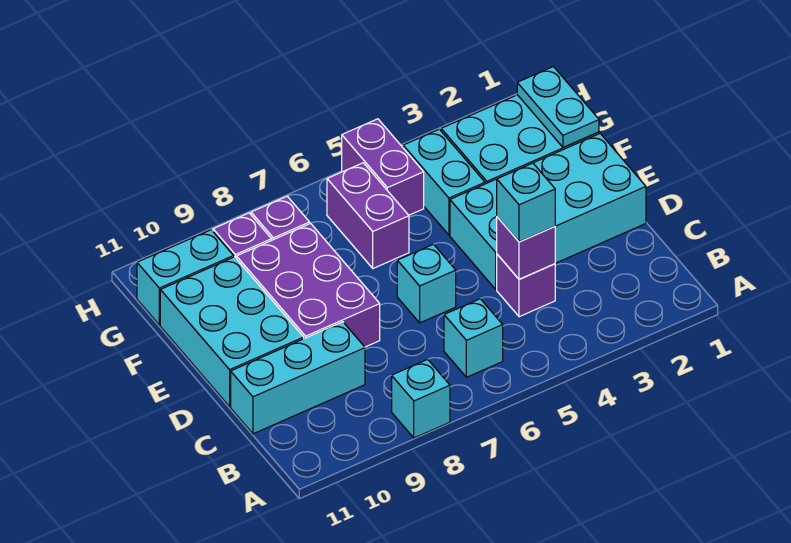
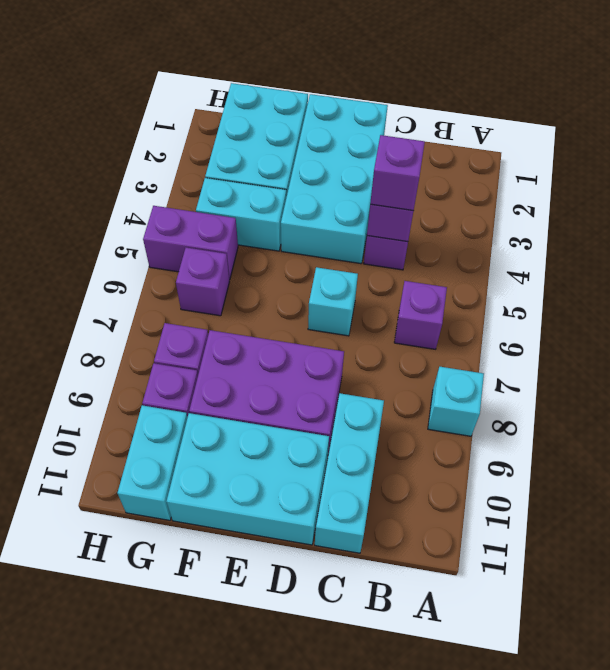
cyan 1x1 brick [444,299,503,377] -> purple 1x1 brick [394,281,447,349]
cyan 1x1 brick [497,163,555,242] -> purple 1x1 brick [370,135,425,211]
cyan 1x2 plate [517,67,599,147] -> none
purple 1x2 brick [327,163,409,268] -> purple 1x1 brick [176,248,229,316]

